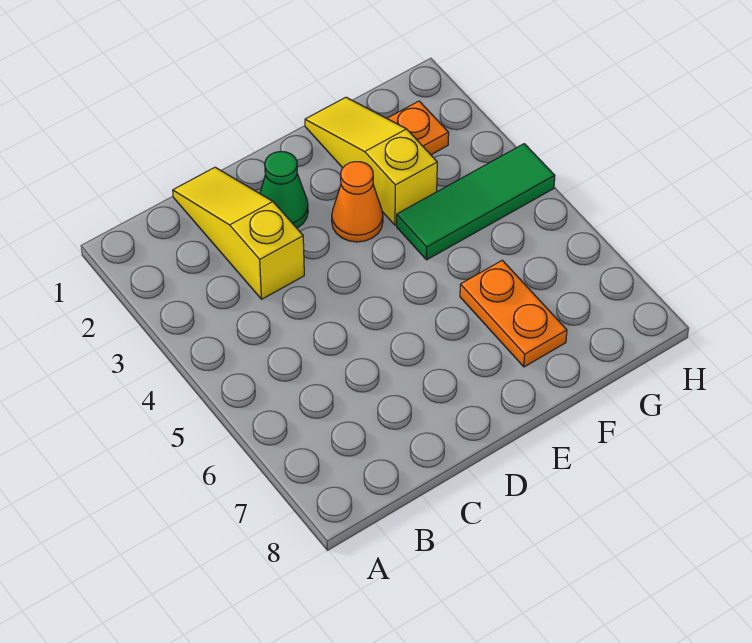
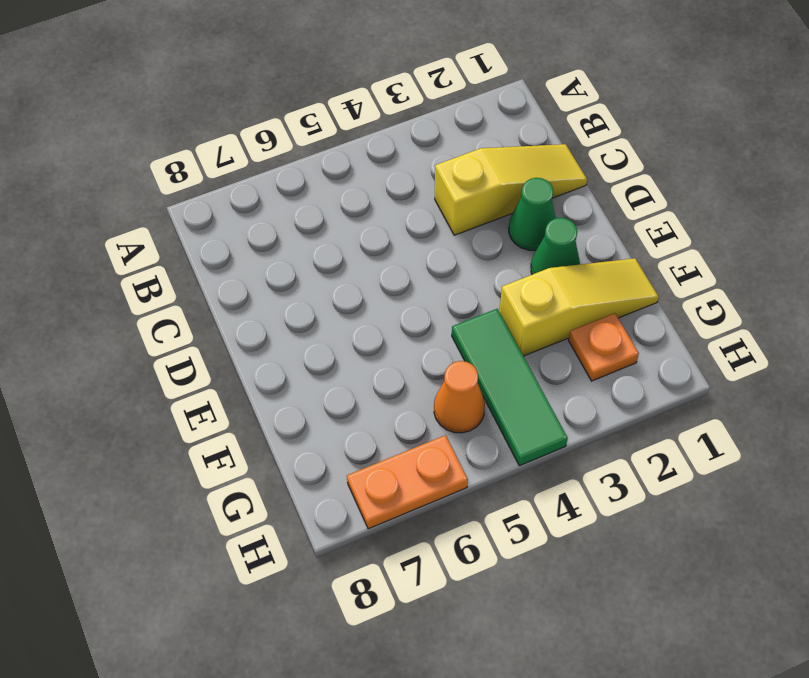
none -> green 1x1 cone [531,218,580,274]
orange 1x1 cone [332,162,383,242] -> orange 1x1 cone moved to [434,361,485,433]
orange 1x2 plate [460,260,567,367] -> orange 1x2 plate moved to [347,435,468,529]

